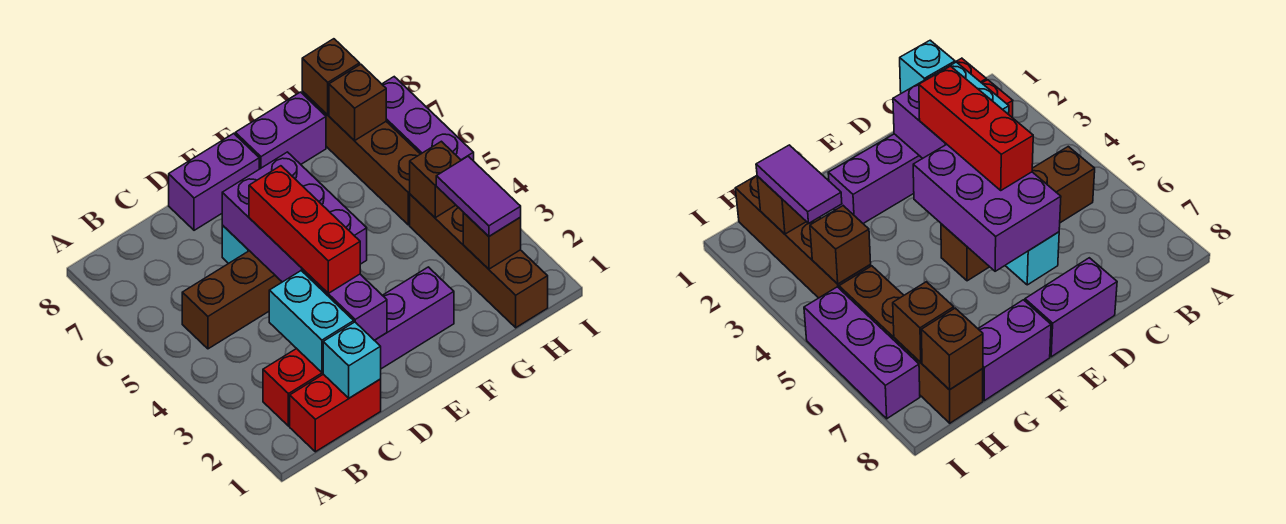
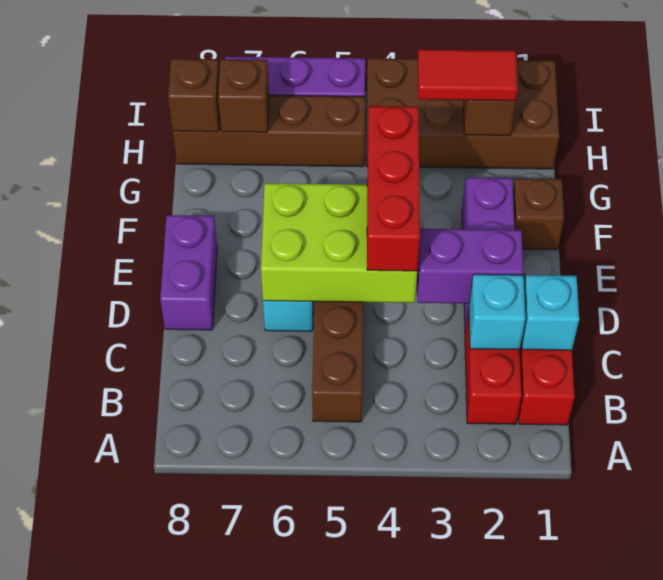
cyan 1x2 brick [269,271,354,373] -> cyan 1x1 brick [469,274,525,350]
red 1x3 brick [249,166,360,293] -> red 1x3 brick turned to [367,106,420,271]
purple 2x3 brick [222,152,367,282] -> lime 2x3 brick [261,183,417,303]
purple 1x2 brick [235,92,326,169] -> none
brown 1x4 brick [410,194,548,328] -> brown 2x4 brick [366,58,559,169]
purple 1x2 tile [436,156,521,236] -> red 1x2 tile [418,49,518,101]
brown 1x1 brick [410,141,461,218] -> brown 1x1 brick moved to [513,178,564,250]

